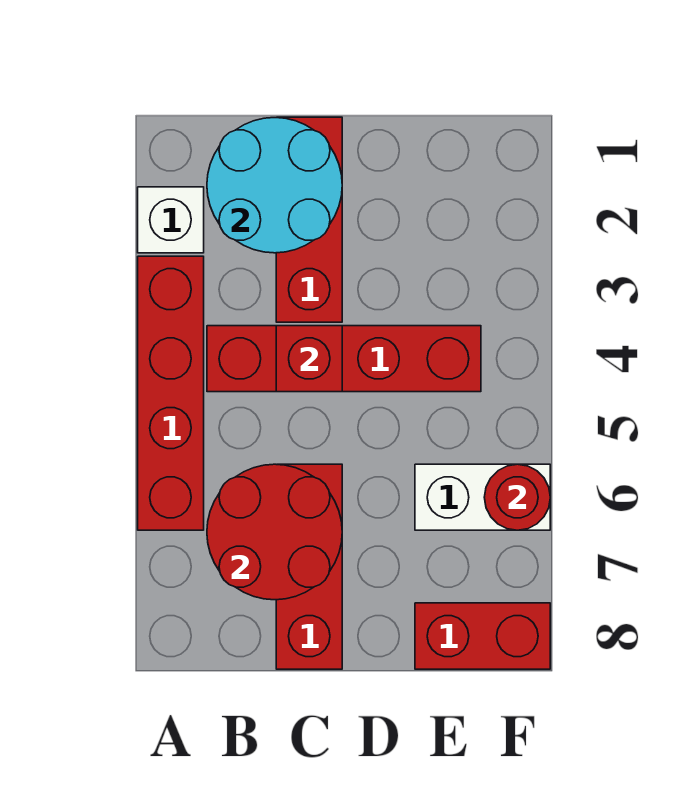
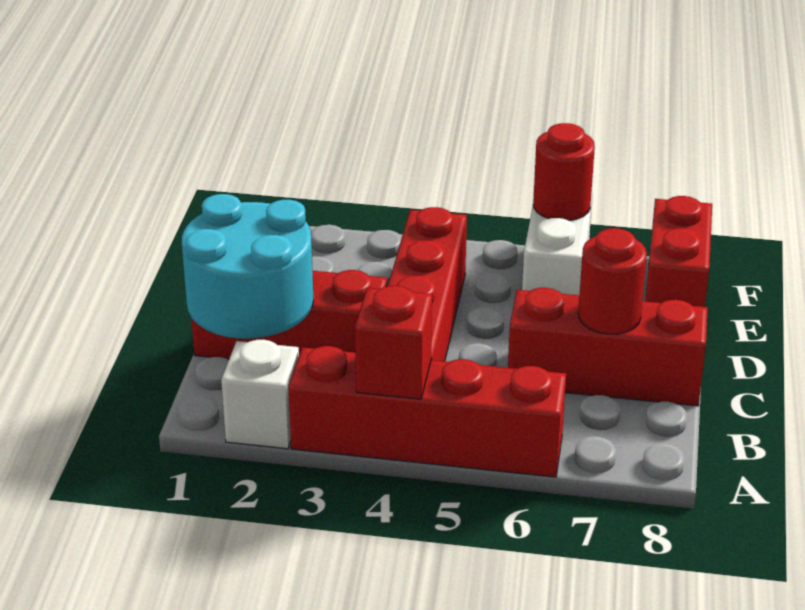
red 2x2 round brick [207,464,342,600] -> red 1x1 round brick [578,228,647,334]
red 1x1 brick [276,326,342,392] -> red 1x1 brick moved to [355,286,432,399]

